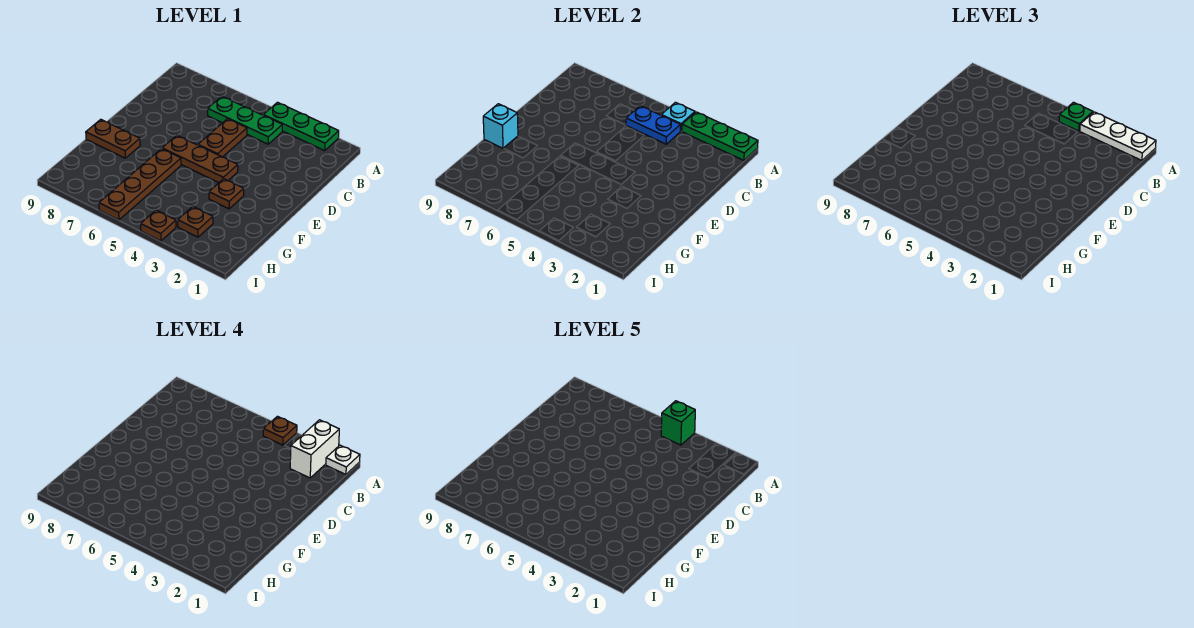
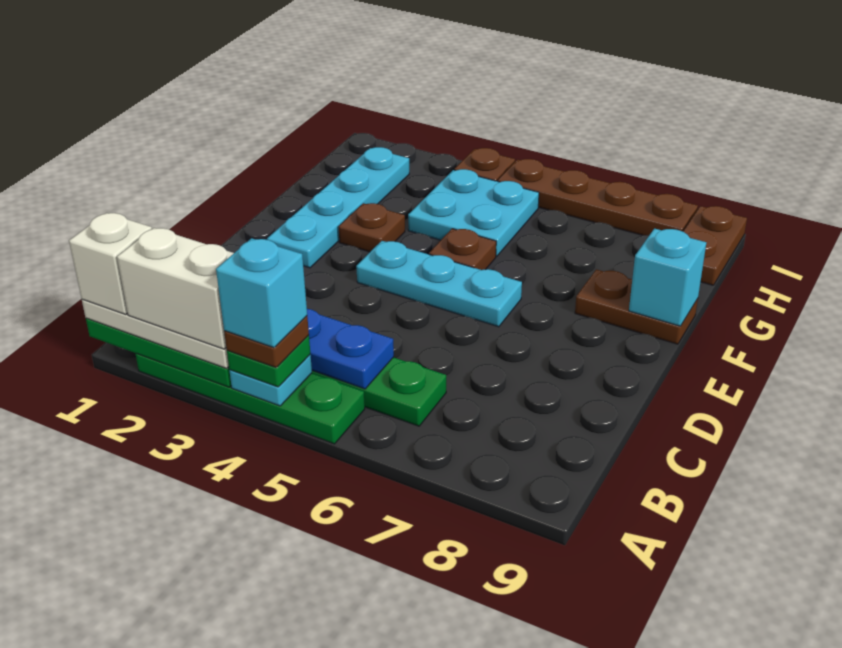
white 1x1 plate [326,445,360,474] -> white 1x1 brick [69,213,152,314]
green 1x3 plate [263,102,339,151] -> green 1x4 plate [136,353,365,444]
white 1x2 brick [290,420,339,478] -> white 1x2 brick turned to [117,228,234,349]
green 1x1 brick [661,401,695,445] -> cyan 1x1 brick [216,238,307,348]
brown 1x2 plate [198,119,247,157] -> brown 1x2 plate moved to [683,206,747,285]
none -> cyan 1x4 plate [267,147,409,268]
brown 1x3 plate [162,135,238,183] -> cyan 1x3 plate [356,241,522,327]
brown 1x4 plate [99,149,181,220] -> brown 1x4 plate turned to [498,159,698,235]
none -> cyan 2x2 plate [408,169,539,256]
brown 1x1 plate [178,207,213,237] -> brown 1x1 plate moved to [429,229,496,270]

